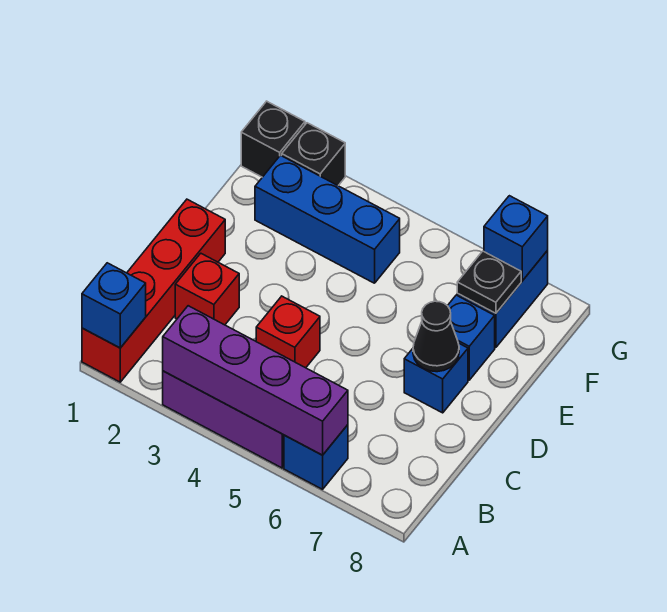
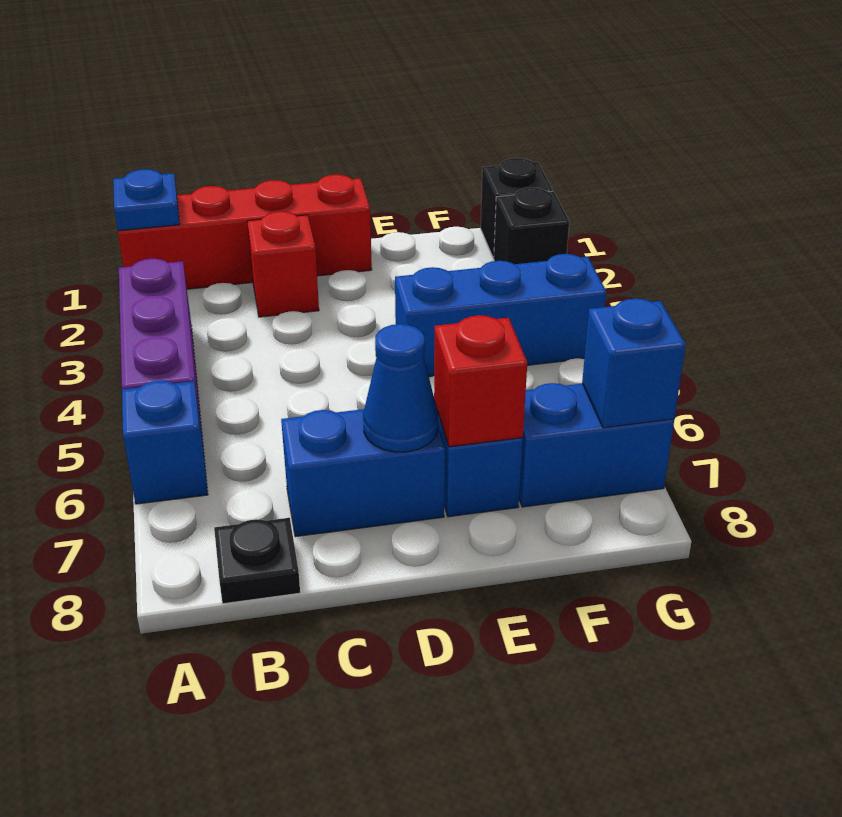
blue 1x1 brick [82,263,146,348] -> blue 1x1 plate [113,169,180,231]
purple 1x4 brick [163,306,348,455] -> none
red 1x1 brick [256,296,320,368] -> red 1x1 brick moved to [434,315,527,447]
blue 1x1 brick [404,343,468,413] -> blue 1x2 brick [281,409,445,537]
black 1x1 cone [413,301,459,372] -> blue 1x1 cone [363,324,438,452]
blue 1x3 brick [255,155,400,283] -> blue 1x3 brick turned to [395,254,606,377]
black 1x1 plate [457,251,521,313] -> black 1x1 plate moved to [214,518,300,604]

